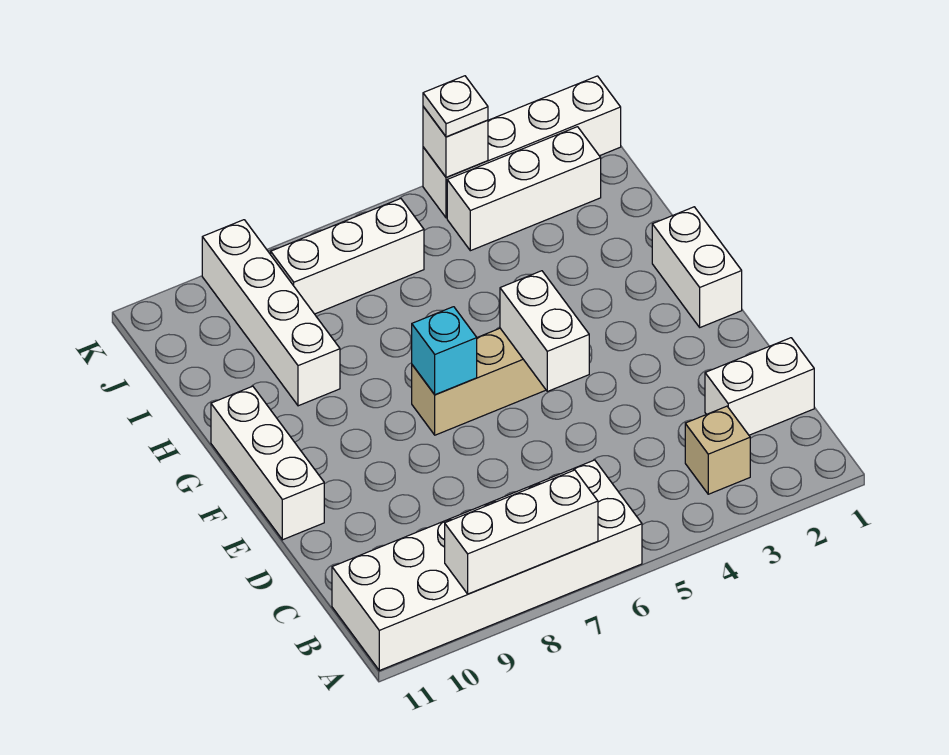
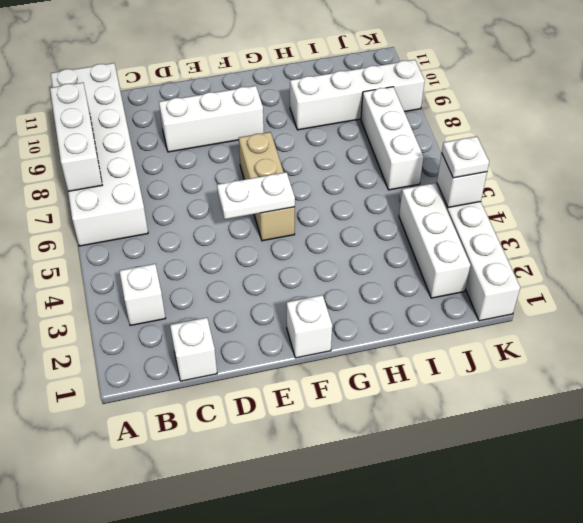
tan 1x1 brick [685,406,750,494] -> white 1x1 brick [120,264,166,326]
white 1x2 brick [705,338,814,435] -> white 1x1 brick [170,318,217,381]
white 1x2 brick [500,271,589,391] -> white 1x2 plate [217,172,295,219]
white 1x3 brick [211,386,324,540] -> white 1x3 brick moved to [159,86,264,152]
white 1x2 brick [652,207,742,327] -> white 1x1 brick [287,295,332,358]
cyan 1x1 brick [412,307,477,395] -> none

